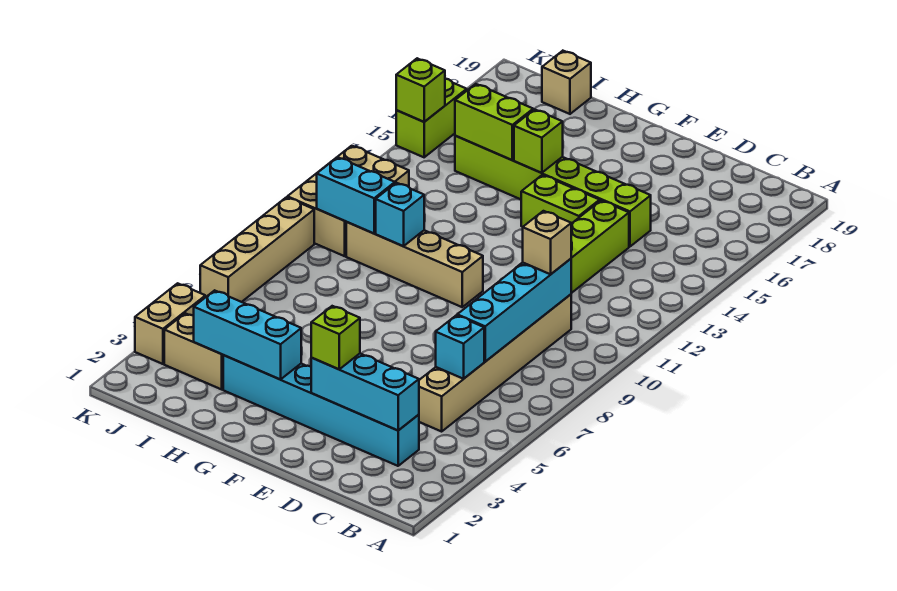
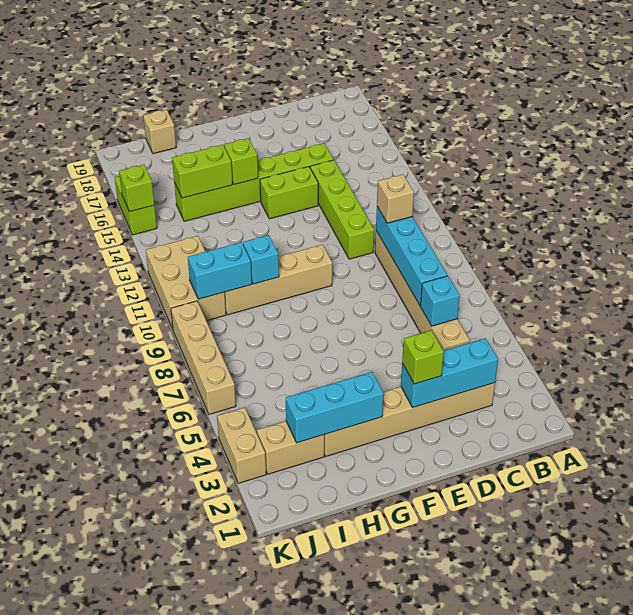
cyan 1x6 brick [223,355,419,466] -> tan 1x6 brick [324,383,495,456]

